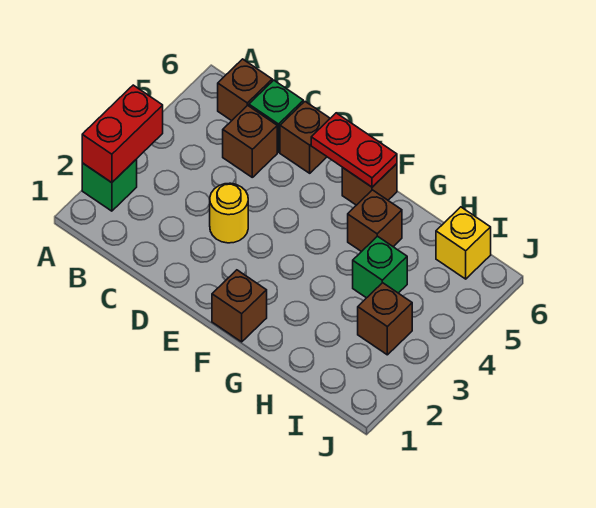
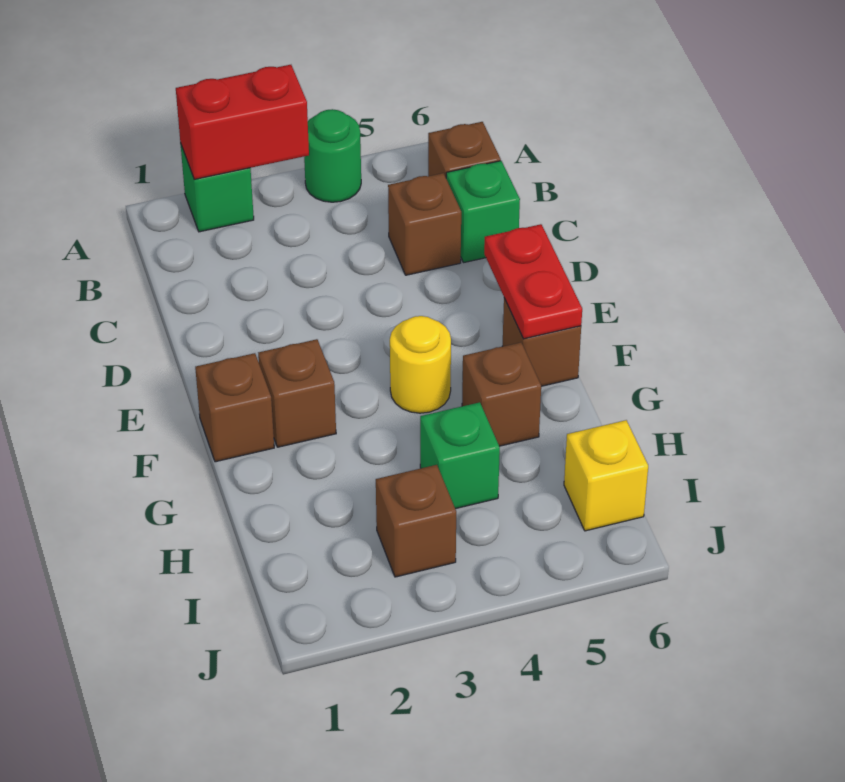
none -> green 1x1 round brick [304,109,361,202]
yellow 1x1 round brick [210,183,248,243] -> yellow 1x1 round brick moved to [390,316,451,413]
brown 1x1 brick [280,102,330,173] -> brown 1x1 brick moved to [258,339,336,447]

